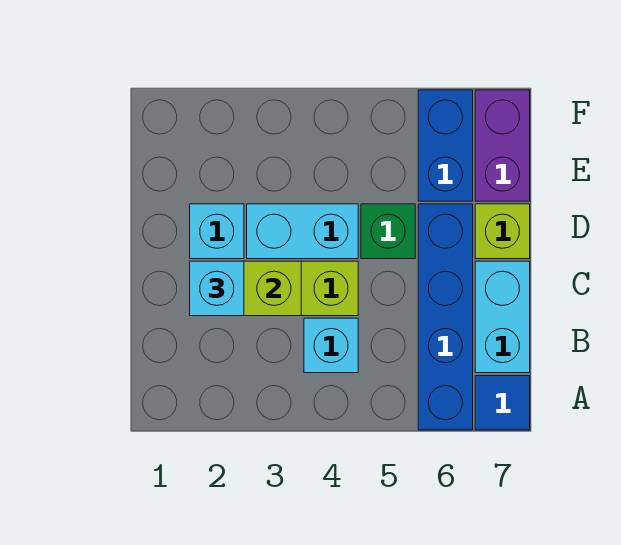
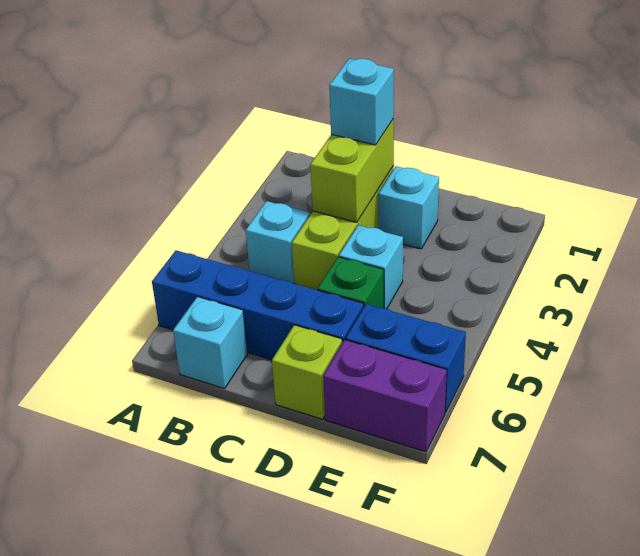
blue 1x1 tile [475,376,530,430] -> none
cyan 1x2 brick [475,261,530,373] -> cyan 1x1 brick [173,297,247,389]
cyan 1x2 brick [247,204,358,259] -> cyan 1x1 brick [339,225,403,309]

